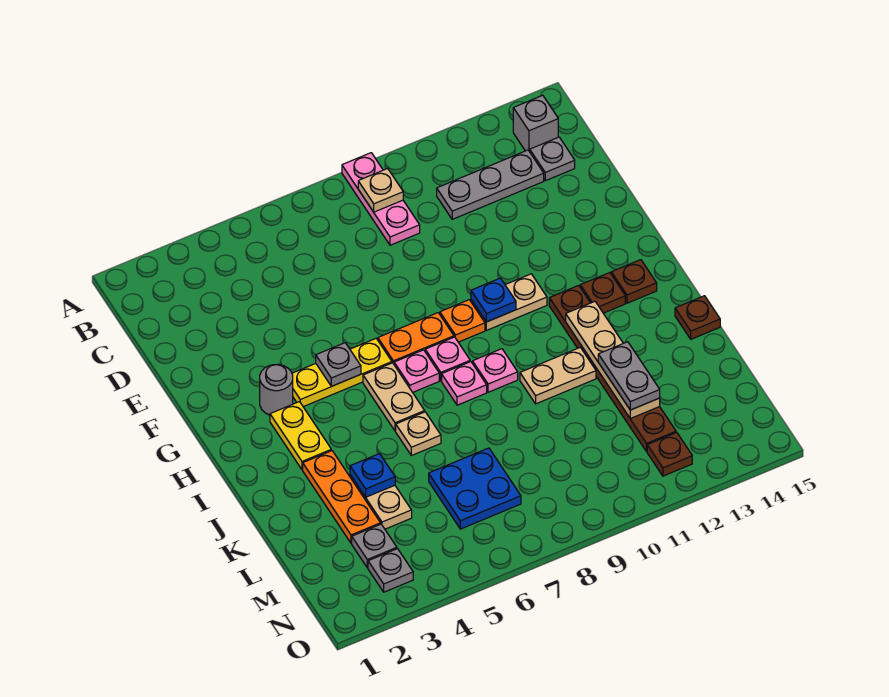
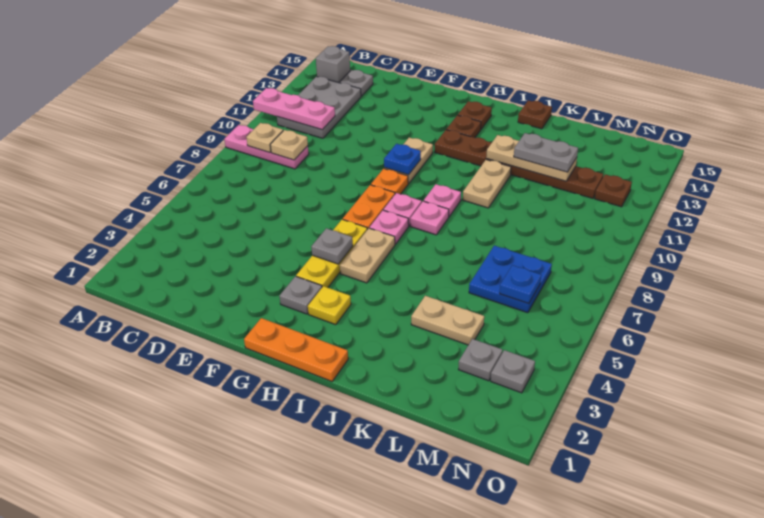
none -> pink 1x3 plate [253,88,335,130]
grey 1x3 plate [437,150,544,219] -> grey 2x3 plate [277,77,361,138]
grey 1x1 round brick [260,364,293,415] -> grey 1x1 plate [280,276,322,314]
yellow 1x2 plate [270,402,331,470] -> yellow 1x1 plate [308,286,351,325]
tan 1x2 plate [363,363,425,431] -> tan 1x2 plate turned to [340,228,395,283]
tan 1x4 plate [566,302,660,418] -> tan 1x3 plate [486,135,577,181]
orange 1x3 plate [303,451,381,543] -> orange 1x3 plate moved to [244,318,348,381]
tan 1x1 plate [396,412,441,456] -> tan 1x1 plate moved to [270,130,308,160]
blue 1x1 plate [350,454,395,497] -> blue 1x1 plate moved to [500,265,541,304]

